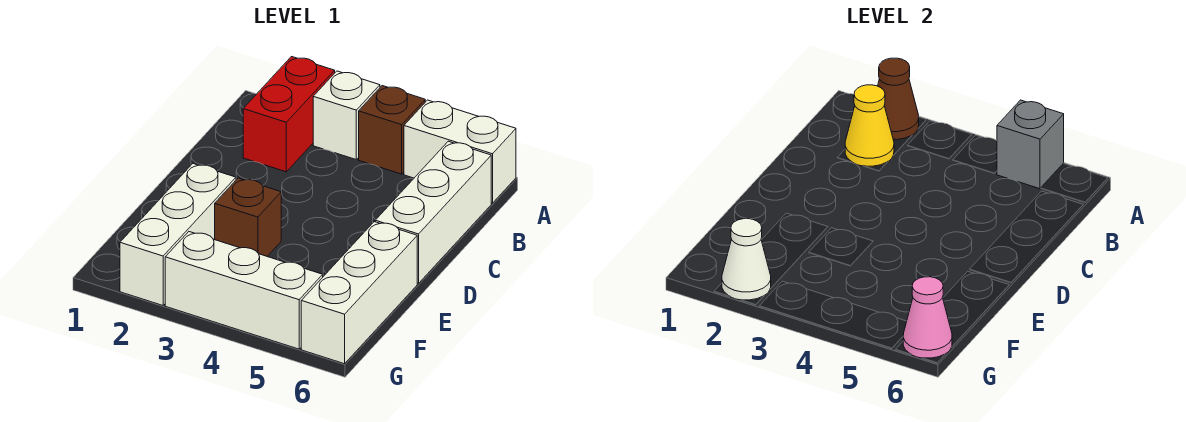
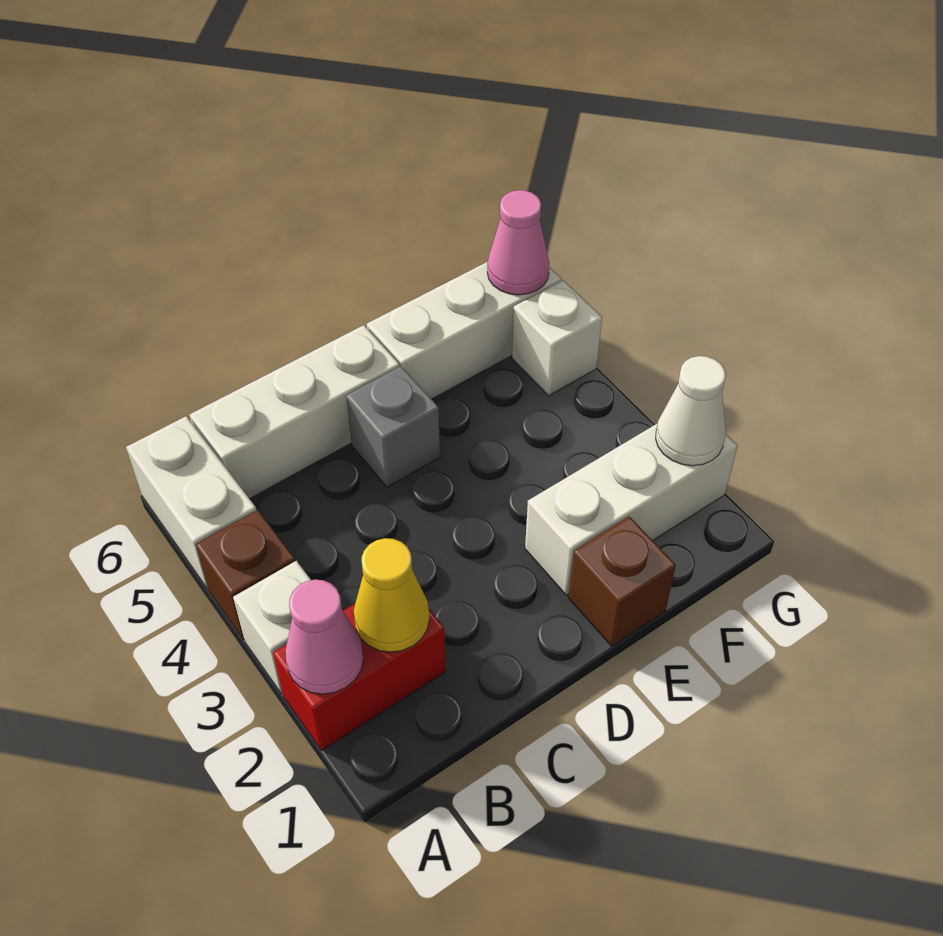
brown 1x1 cone [878,58,919,140] -> pink 1x1 cone [285,580,363,694]
grey 1x1 brick [997,100,1064,189] -> grey 1x1 brick moved to [346,366,440,487]
brown 1x1 brick [215,178,281,256] -> brown 1x1 brick moved to [568,516,676,646]
white 1x3 brick [165,232,323,349] -> white 1x1 brick [512,280,602,396]

